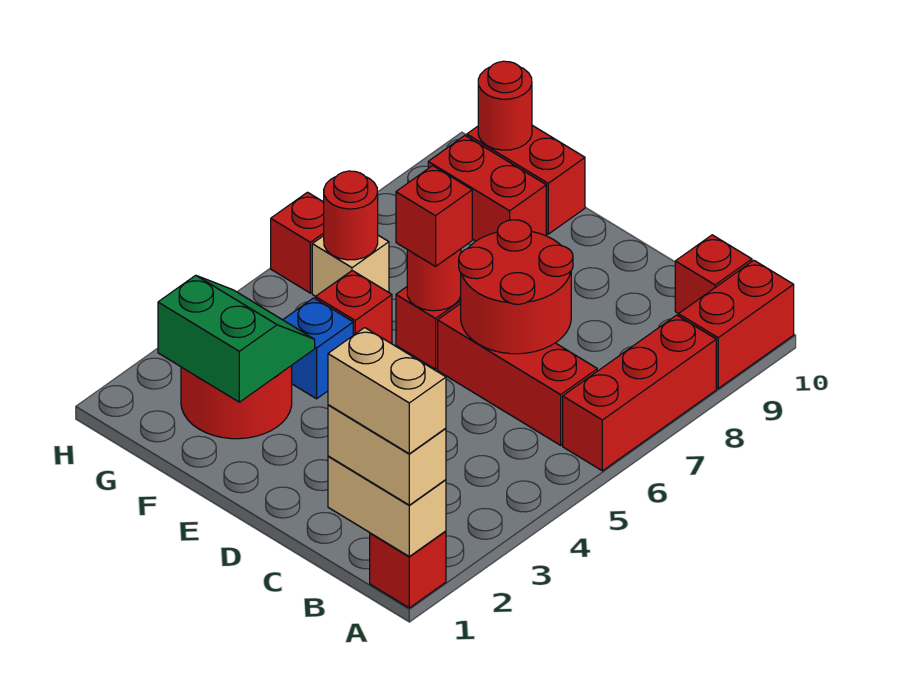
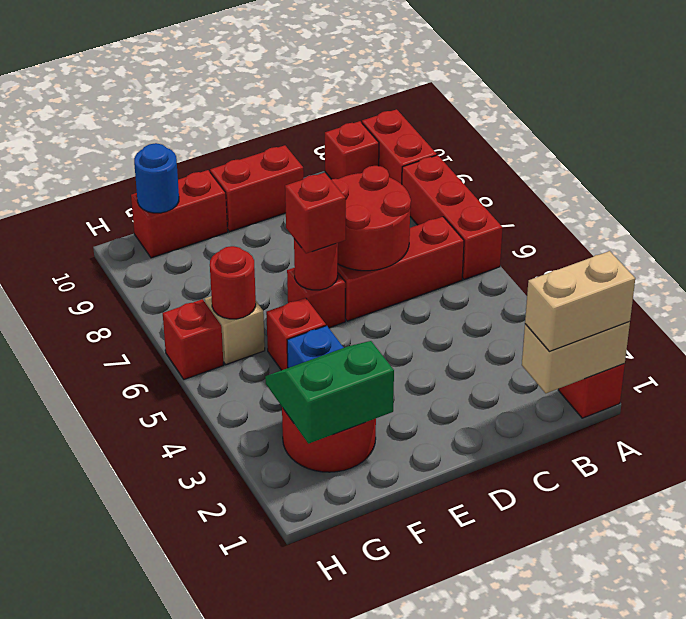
tan 1x2 brick [328,328,446,454] -> none
red 1x2 brick [428,136,546,241] -> red 1x2 brick moved to [210,145,304,232]
red 1x1 round brick [478,61,532,150] -> blue 1x1 round brick [134,143,179,213]

